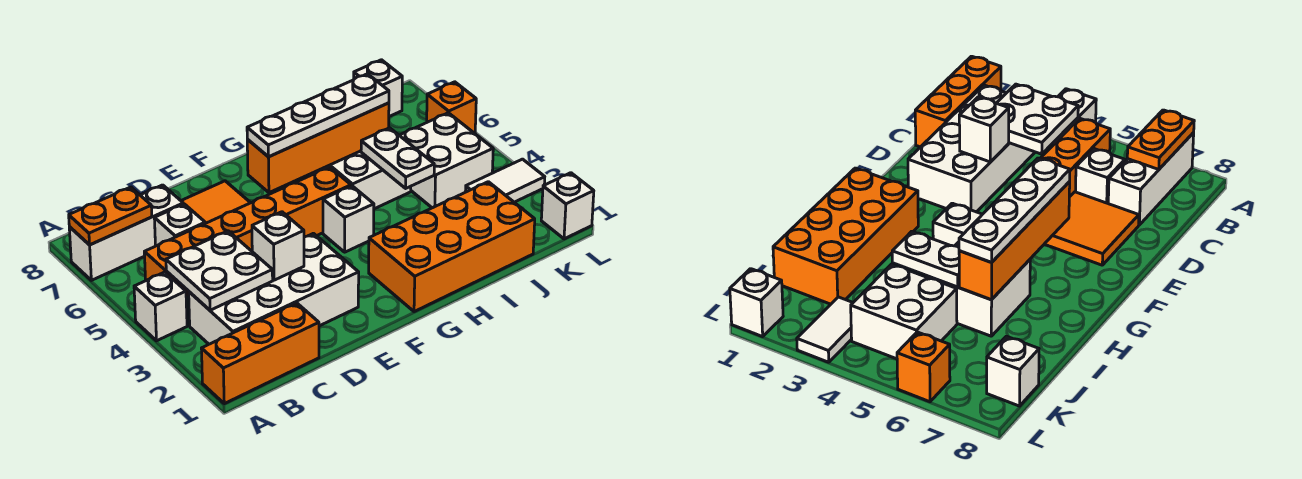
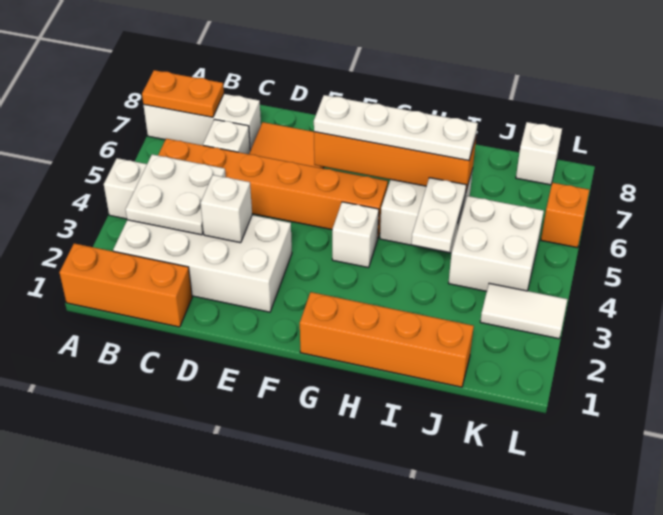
orange 2x4 brick [369,182,535,312] -> orange 1x4 brick [300,292,474,387]
white 1x1 brick [541,173,594,239] -> none

